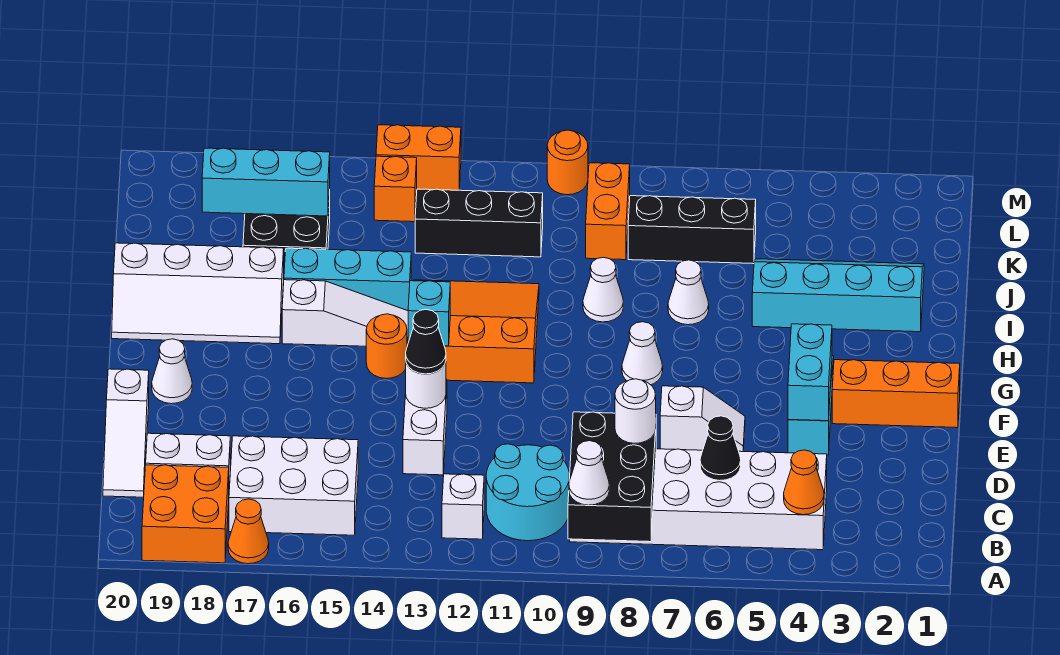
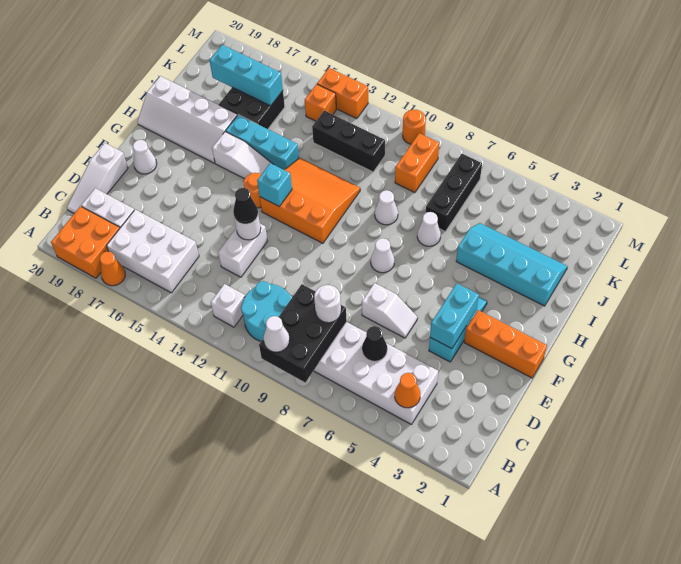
black 1x3 brick [628,196,756,264] -> black 1x3 brick turned to [426,154,482,232]

